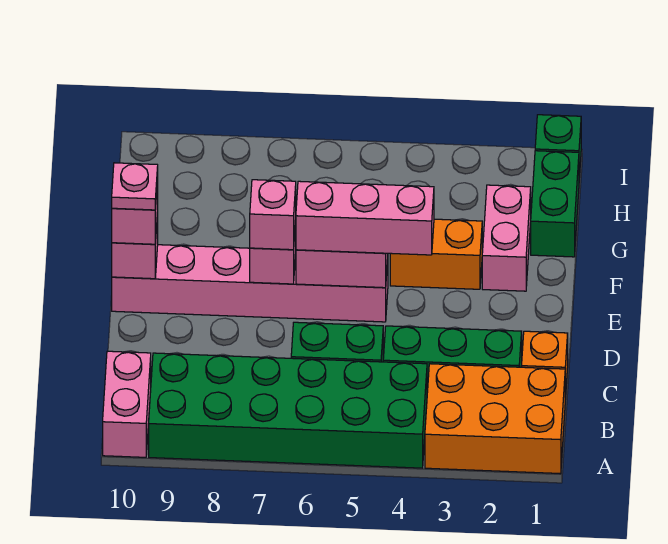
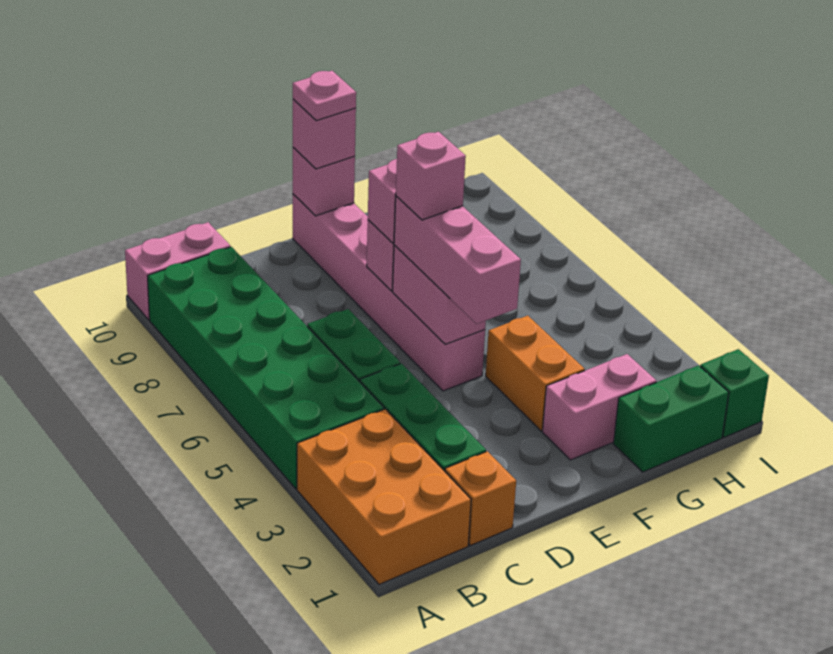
none -> pink 1x1 brick [396,132,466,220]

